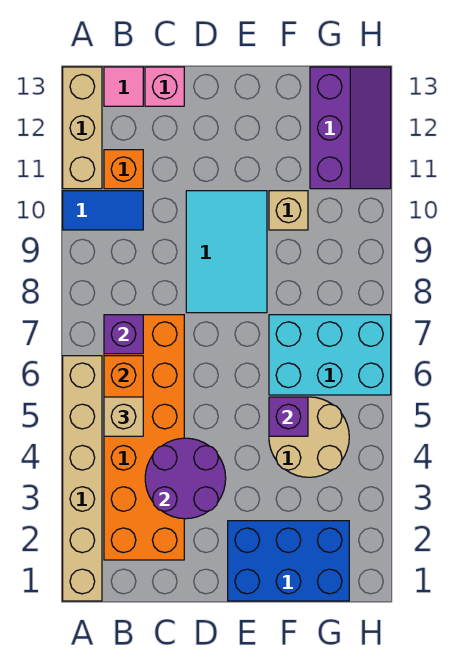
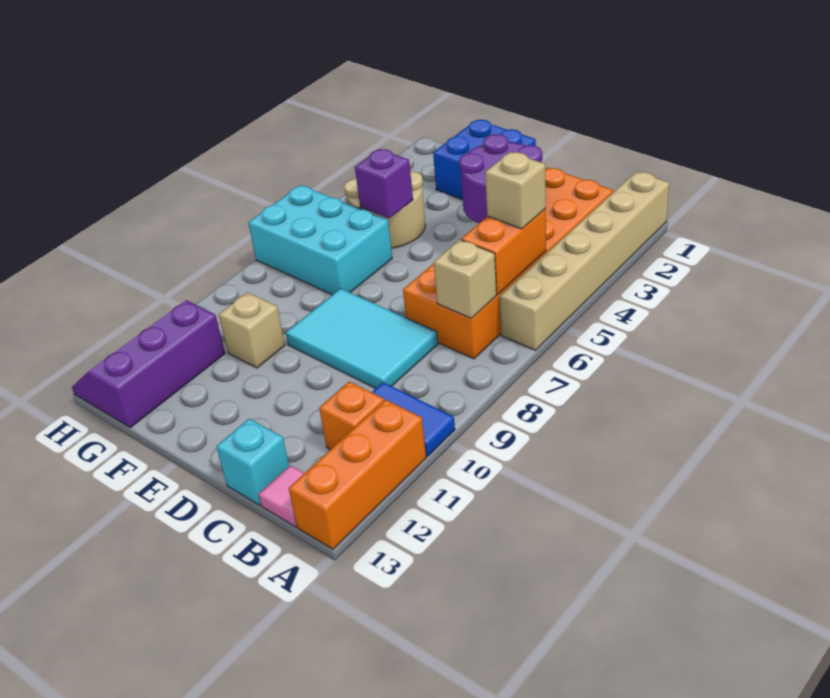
tan 1x3 brick [63,67,102,189] -> orange 1x3 brick [289,400,426,549]
purple 1x1 brick [104,315,143,354] -> tan 1x1 brick [434,240,497,319]
pink 1x1 brick [145,67,184,106] -> cyan 1x1 brick [216,418,289,505]
cyan 2x3 tile [186,191,267,313] -> cyan 2x3 tile turned to [286,288,438,388]
blue 2x3 brick [228,521,349,601] -> blue 2x2 brick [433,120,536,200]

